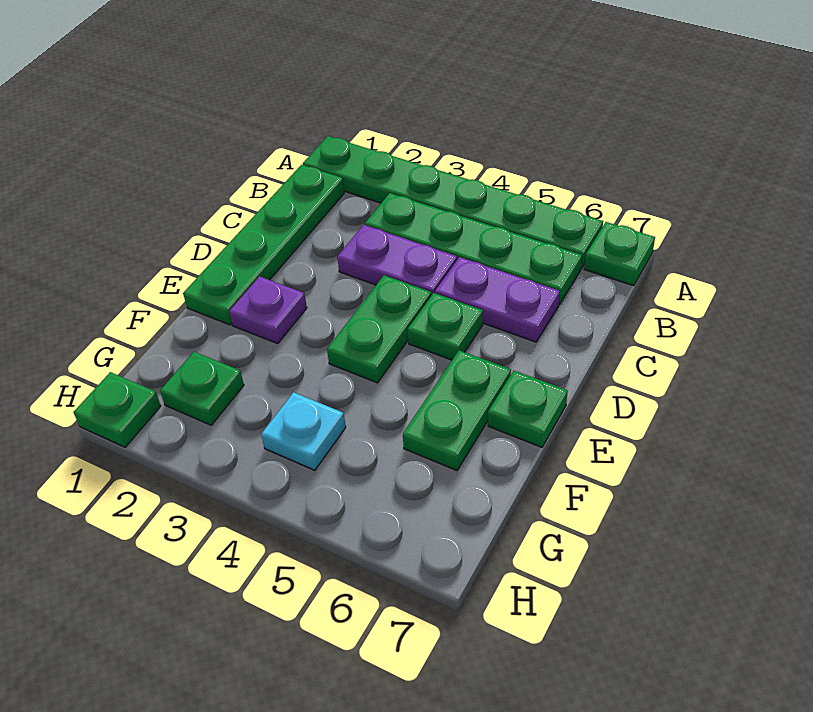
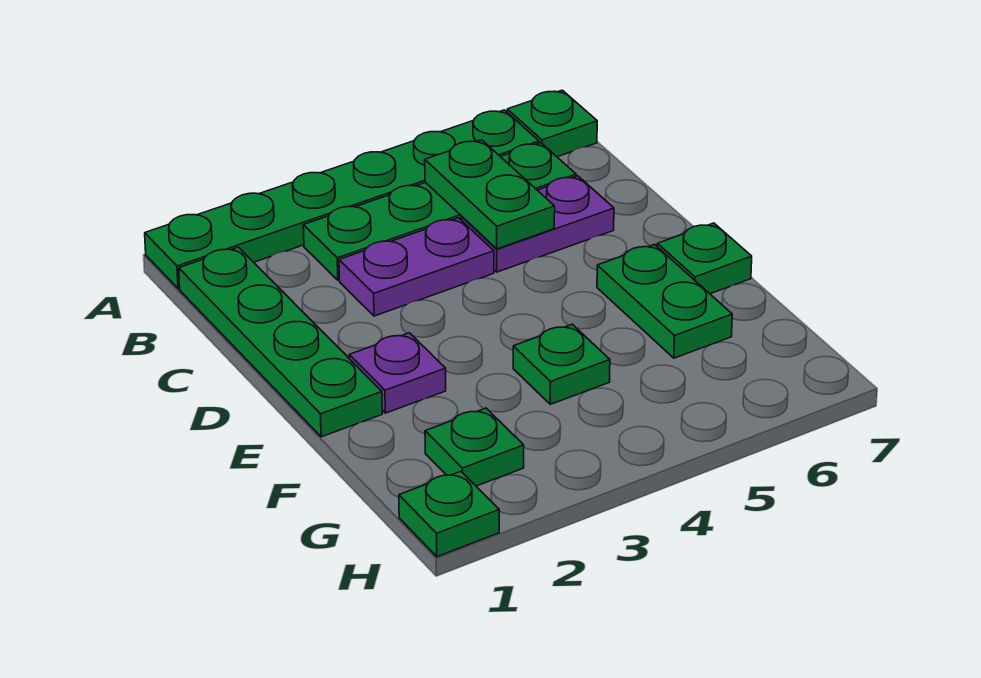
green 1x2 plate [327,275,431,383] -> green 1x2 plate moved to [425,140,555,249]
green 1x1 plate [408,293,483,360] -> green 1x1 plate moved to [513,324,610,404]
cyan 1x1 plate [261,392,346,470] -> none

